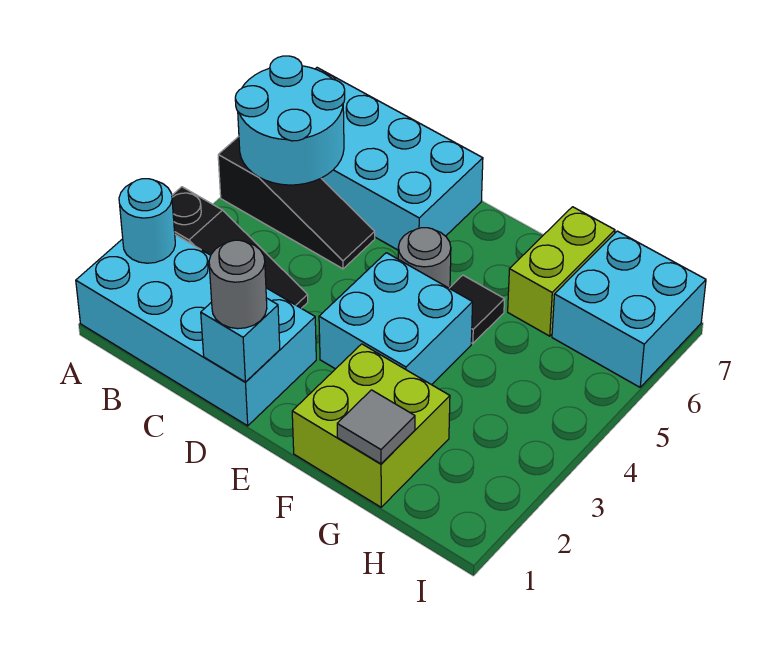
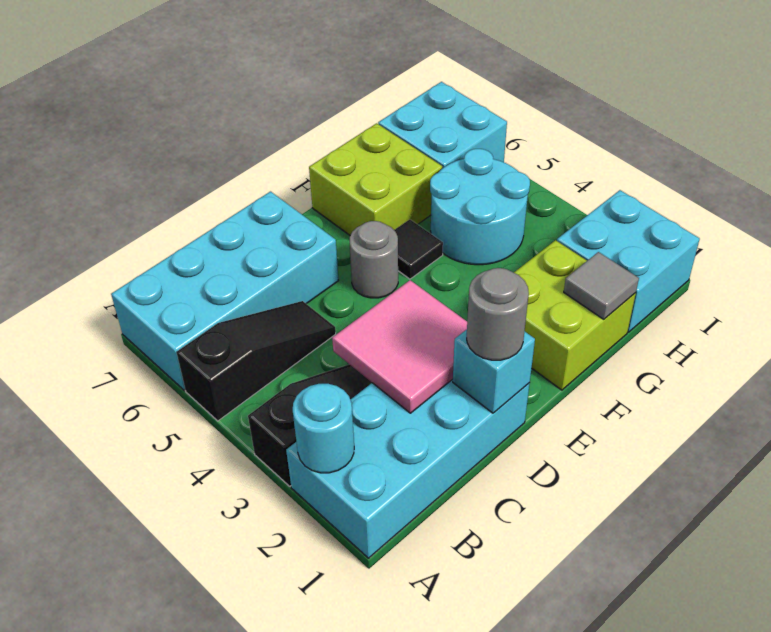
cyan 2x2 round brick [235,56,345,185] -> cyan 2x2 round brick moved to [430,149,530,265]
none -> pink 2x2 tile [332,280,467,413]
cyan 2x2 brick [319,253,473,385] -> cyan 2x2 brick moved to [557,190,700,332]
lime 1x2 brick [508,207,615,336] -> lime 2x2 brick [309,123,442,235]

